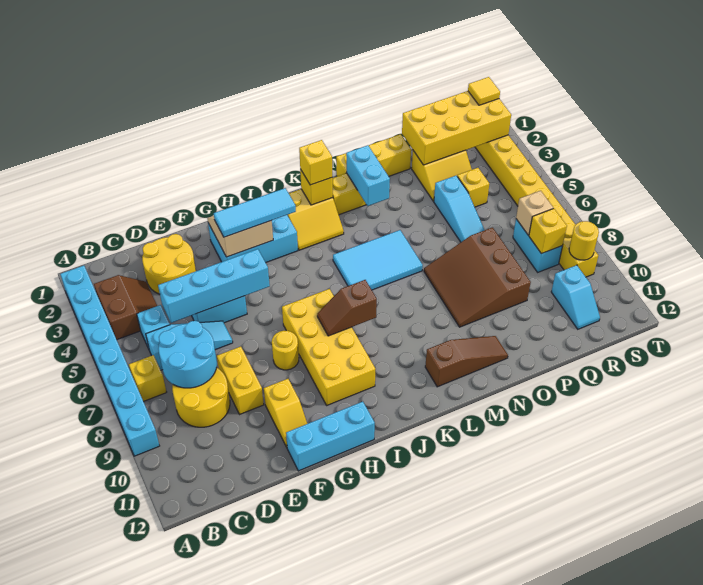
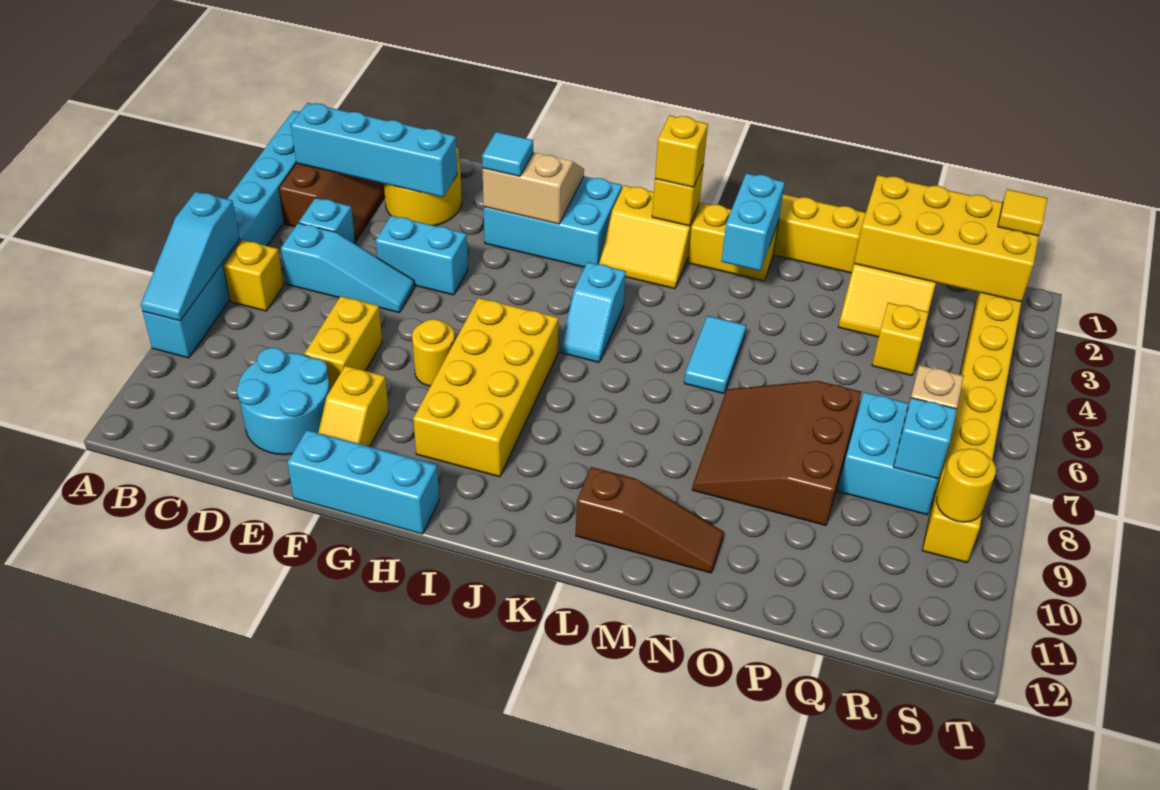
cyan 2x2 round brick [158,321,217,388] -> cyan 2x2 round brick moved to [237,348,330,455]
yellow 2x2 round brick [172,368,230,427] -> none
cyan 1x4 brick [158,249,270,323] -> cyan 1x4 brick moved to [291,103,457,197]
cyan 1x3 tile [214,188,296,237] -> cyan 1x1 tile [482,132,533,176]
brown 1x2 slope [317,280,377,336] -> none
cyan 2x3 tile [333,230,423,290] -> cyan 1x2 tile [684,316,746,394]
cyan 1x3 slope [434,176,484,242] -> cyan 1x3 slope moved to [141,192,239,321]
cyan 1x2 brick [513,219,562,272] -> cyan 2x2 brick [838,392,938,515]
yellow 1x1 brick [529,208,567,254] -> cyan 1x1 brick [894,398,957,479]
cyan 1x2 slope [551,265,600,329] -> cyan 1x2 slope moved to [560,262,626,362]

